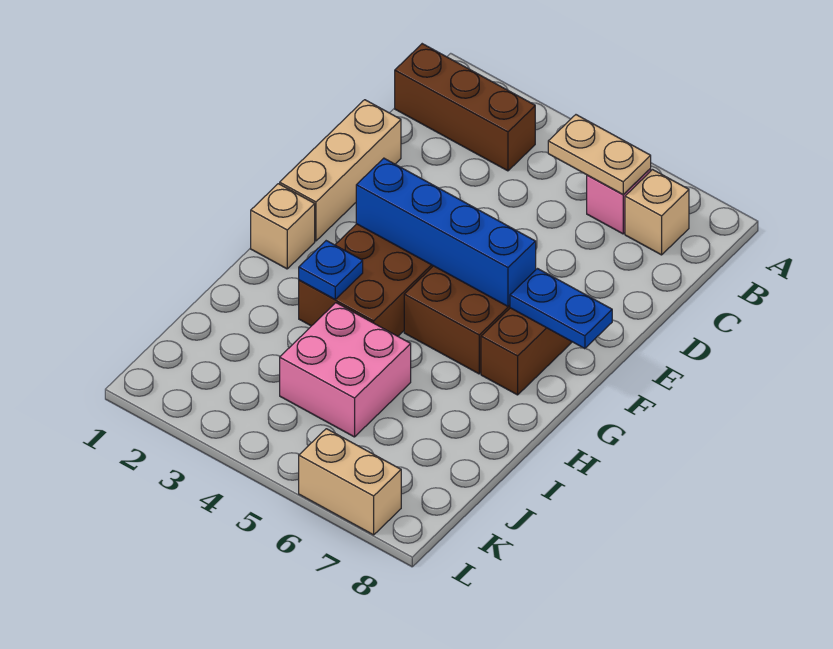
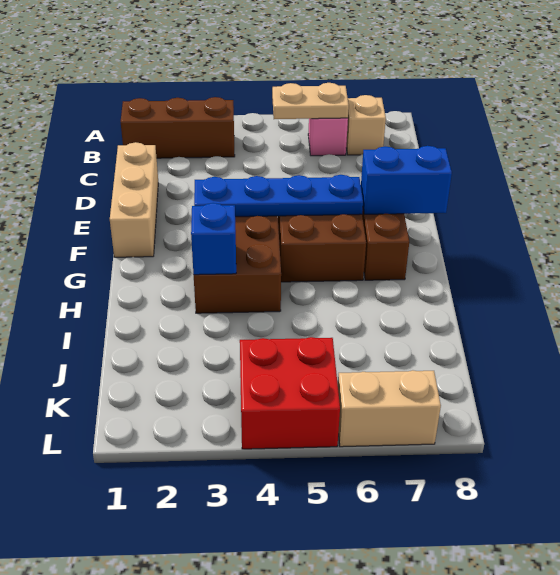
blue 1x4 brick [356,158,536,306] -> blue 1x4 plate [194,175,363,217]
blue 1x2 plate [510,269,612,349] -> blue 1x2 brick [361,146,452,214]
tan 1x1 brick [251,184,315,269] -> none
blue 1x1 plate [299,241,363,299] -> blue 1x1 brick [191,203,236,275]
pink 2x2 brick [280,303,411,437] -> none
none -> red 2x2 brick [240,337,340,449]

